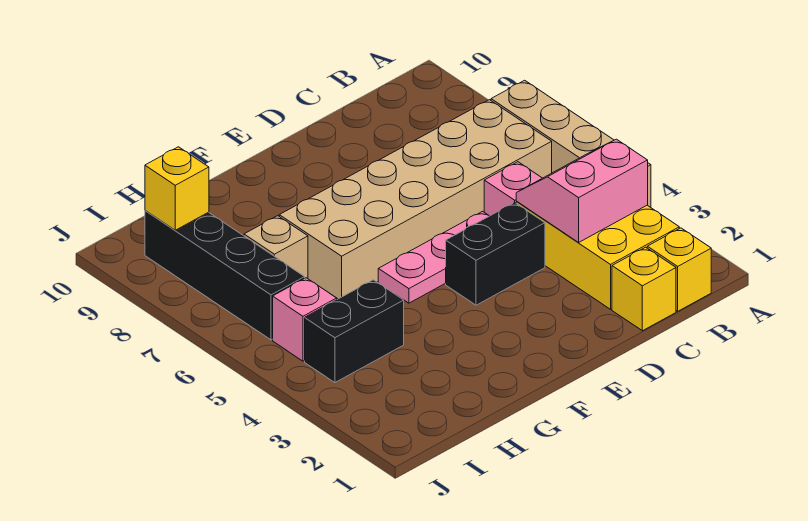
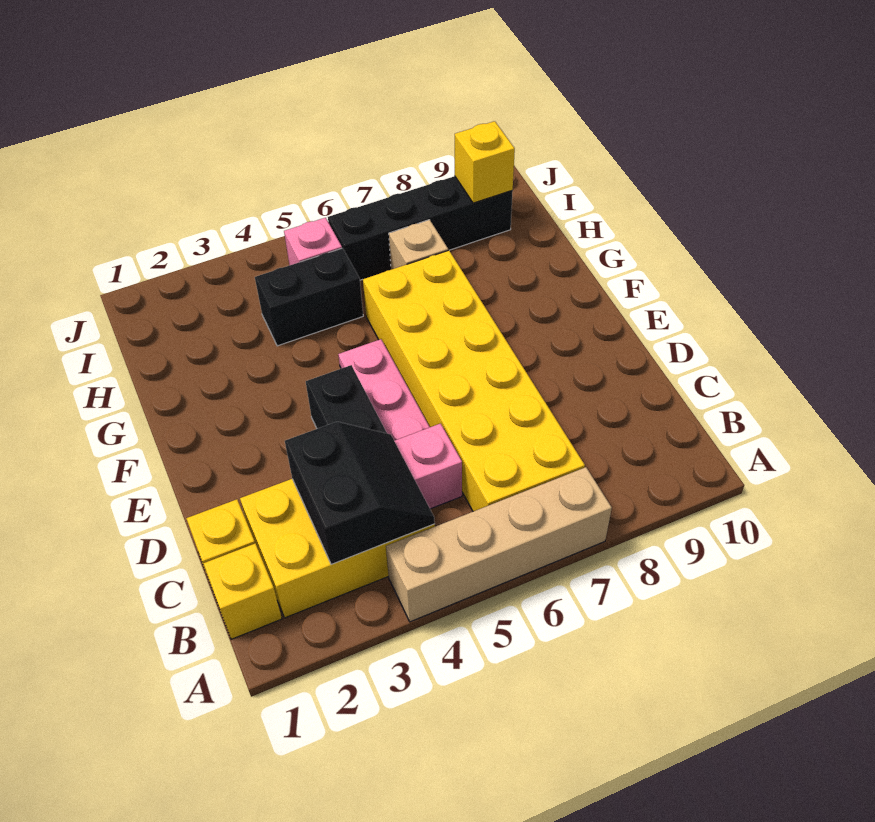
pink 2x2 slope [516,139,648,242] -> black 2x2 slope [285,422,435,565]
tan 2x6 brick [279,100,552,299] -> yellow 2x6 brick [363,250,585,511]
black 1x2 brick [305,280,404,383] -> black 1x2 brick turned to [255,248,363,346]

